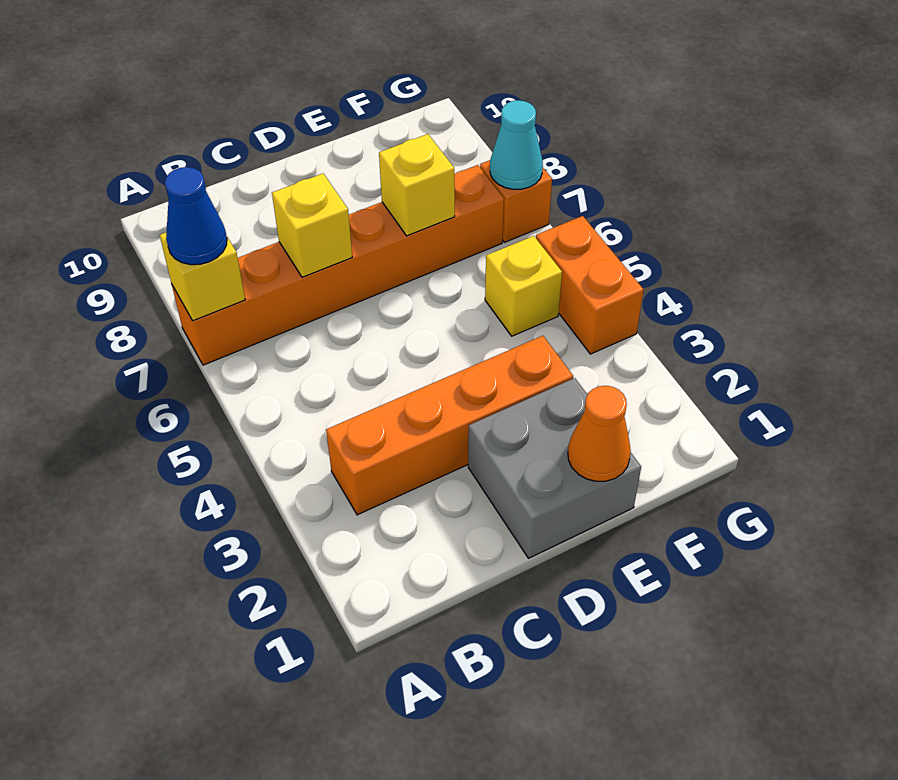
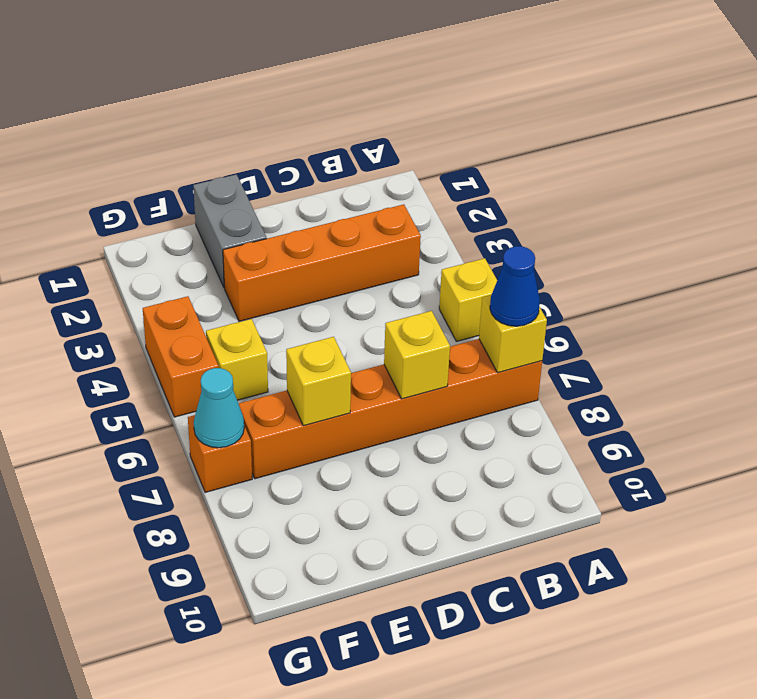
none -> yellow 1x1 brick [439,258,497,341]
grey 2x2 brick [468,378,641,558] -> grey 1x2 brick [193,174,267,288]
orange 1x1 cone [568,386,631,481] -> none

